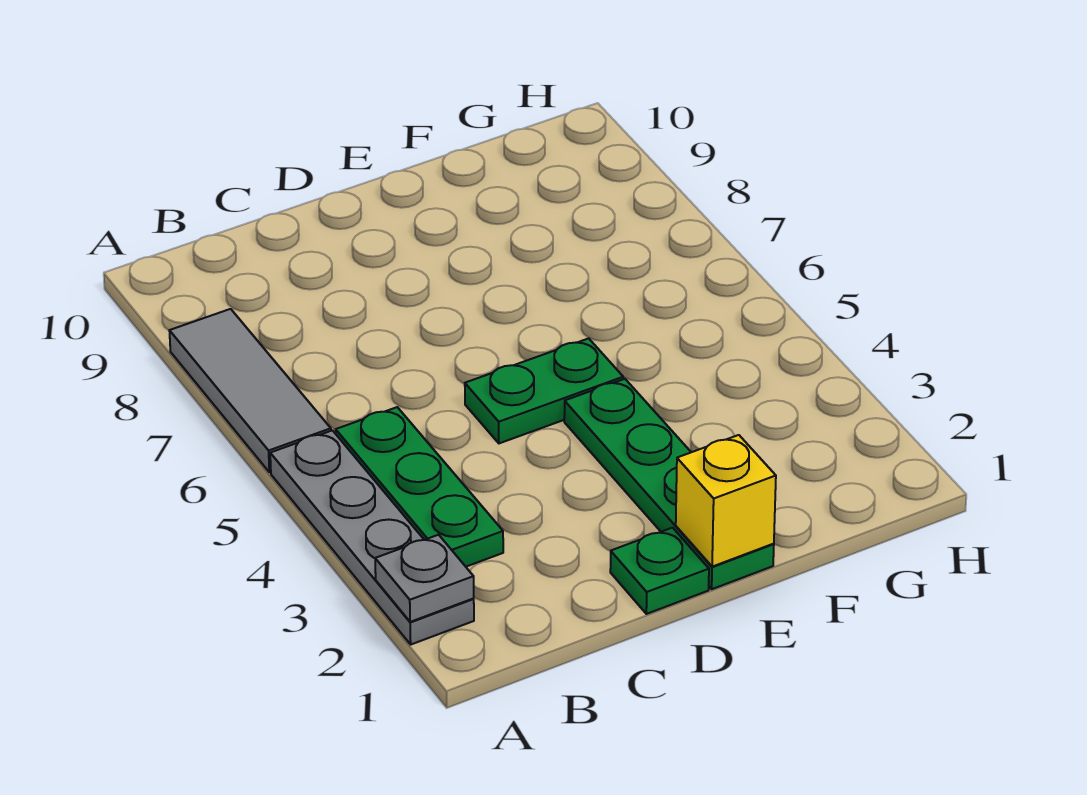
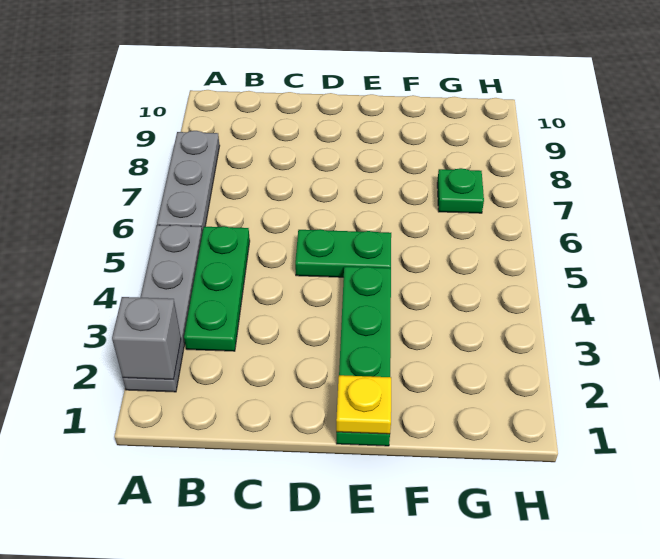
grey 1x1 plate [375,535,474,622] -> grey 1x1 brick [112,297,181,379]
grey 1x3 tile [169,309,331,472] -> grey 1x3 plate [157,131,220,233]
green 1x1 plate [610,528,709,614] -> green 1x1 plate moved to [437,168,484,213]
yellow 1x1 brick [676,435,776,567] -> yellow 1x1 plate [336,375,391,434]

